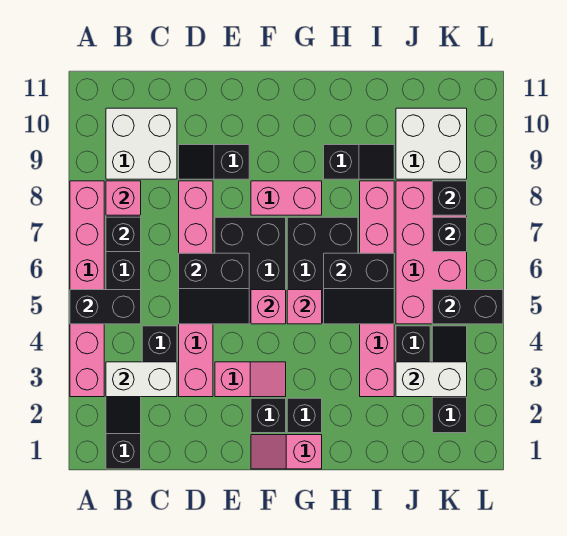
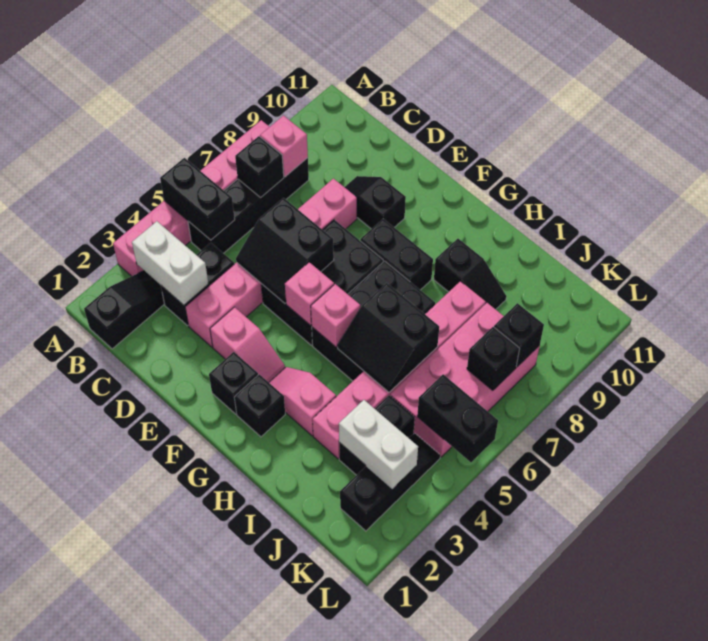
white 2x2 brick [106,108,177,179] -> none
pink 1x2 slope [251,435,322,469] -> pink 1x2 slope moved to [269,367,336,436]
pink 1x2 brick [251,181,322,215] -> black 1x2 brick [360,219,433,290]
white 2x2 brick [396,108,467,179] -> none

